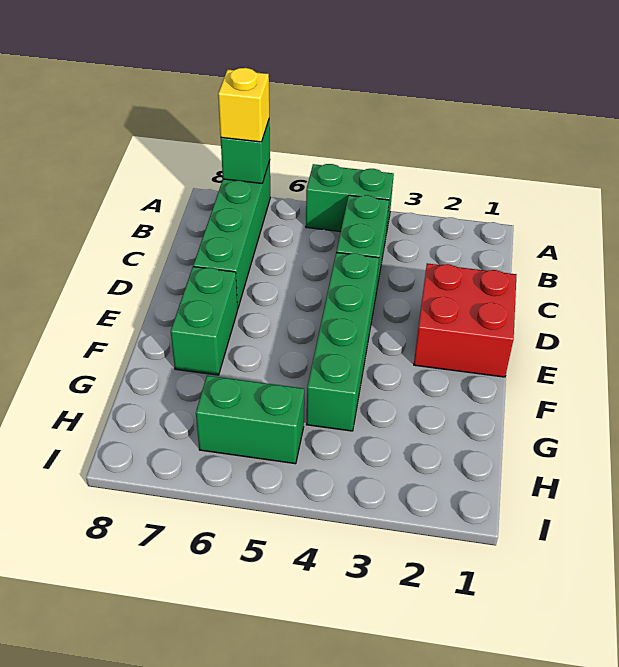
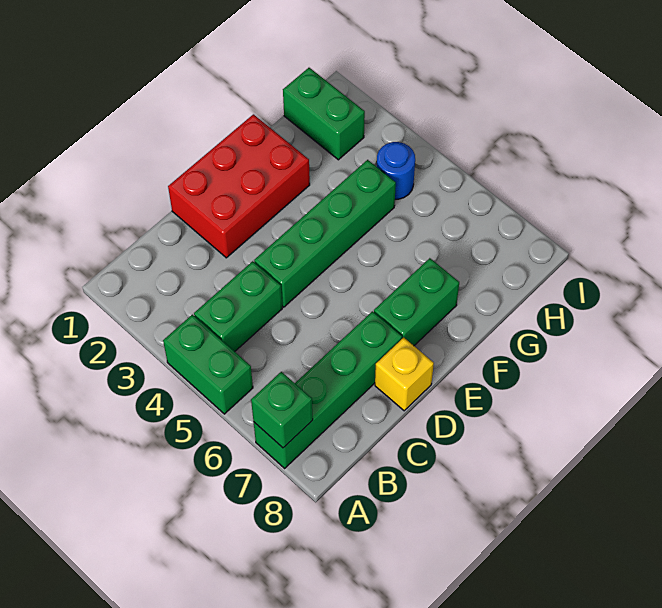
yellow 1x1 brick [218,68,269,142] -> yellow 1x1 brick moved to [375,338,434,411]
red 2x2 brick [414,263,516,377] -> red 2x3 brick [168,114,310,258]
none -> blue 1x1 round brick [377,142,415,199]
green 1x2 brick [196,375,304,464] -> green 1x2 brick moved to [283,68,365,160]

